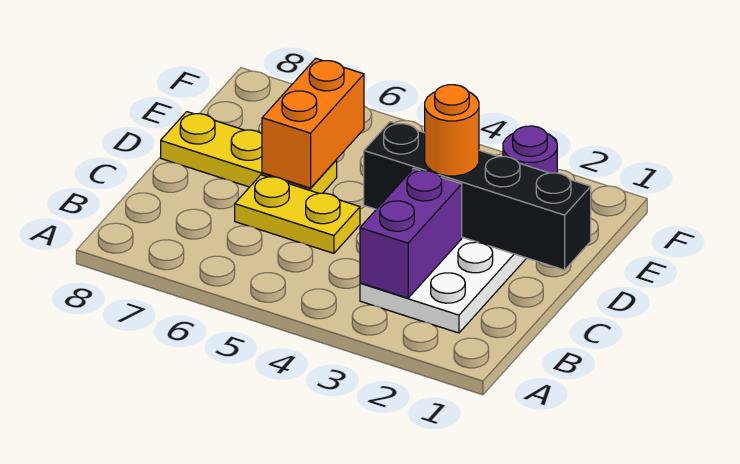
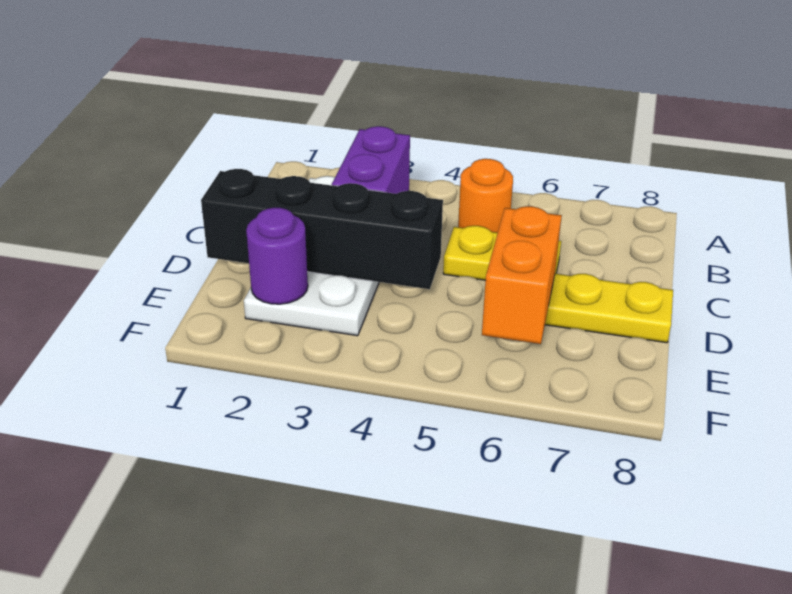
orange 1x1 round brick [425,85,479,176] -> orange 1x1 round brick moved to [458,159,513,233]

